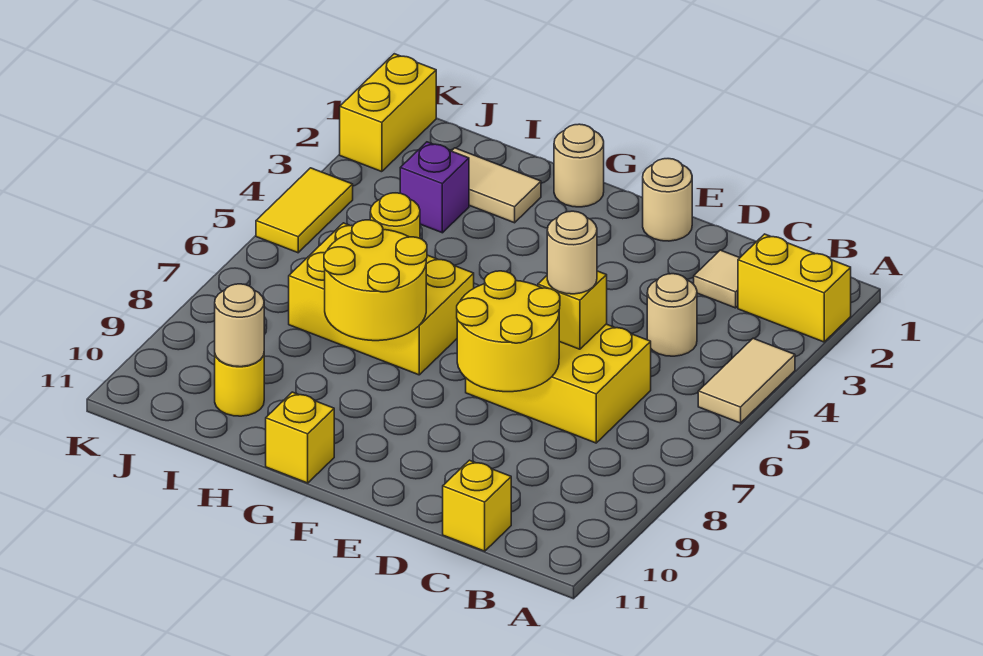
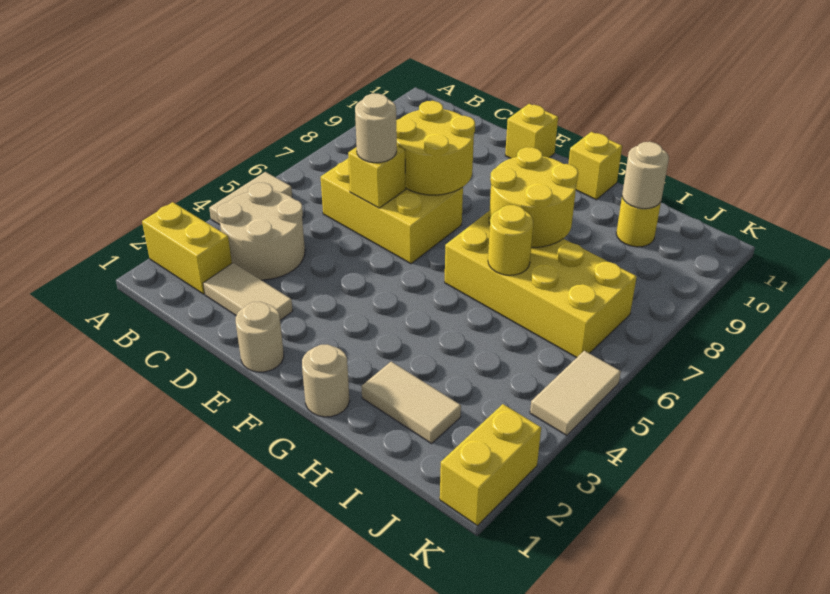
tan 1x1 tile [694,250,739,308] -> tan 1x2 tile [203,263,293,320]
tan 1x1 round brick [647,274,697,356] -> tan 2x2 round brick [217,183,305,280]
yellow 1x1 brick [443,460,511,551] -> yellow 1x1 brick moved to [505,104,558,158]
yellow 2x3 brick [289,223,474,375] -> yellow 2x4 brick [445,211,637,358]
purple 1x1 brick [400,142,469,233] -> none
yellow 1x2 tile [256,168,353,253] -> tan 1x2 tile [530,351,621,436]

